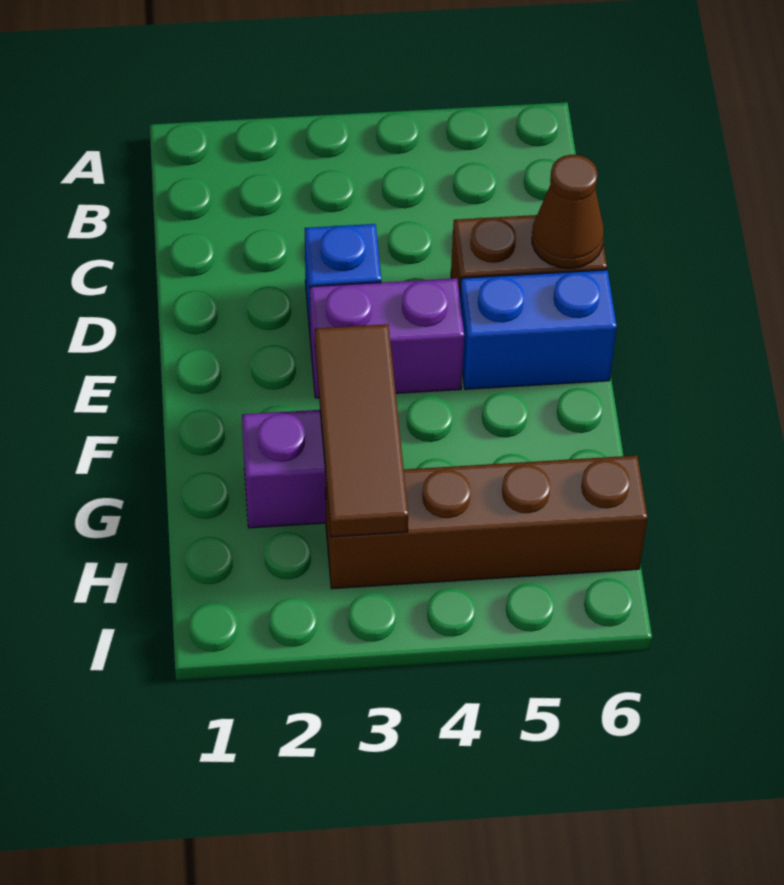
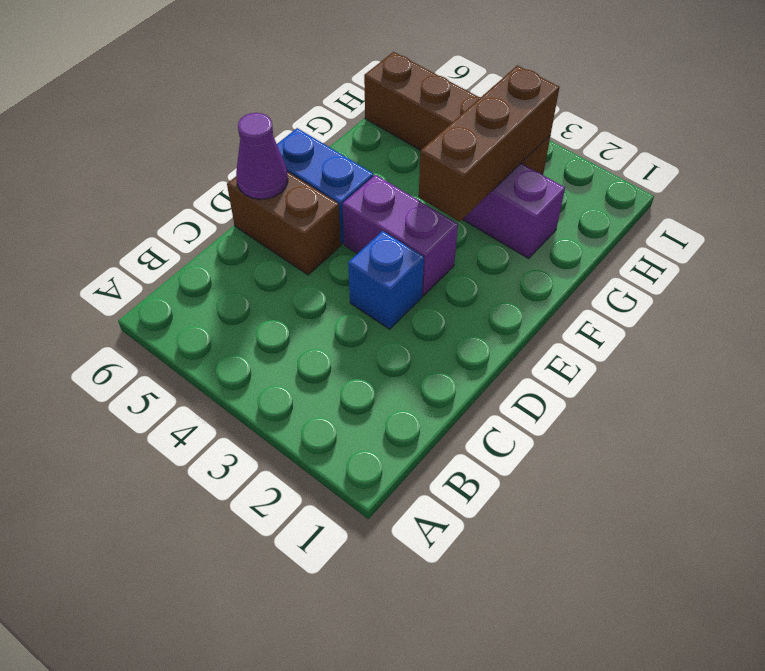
brown 1x1 cone [532,155,604,268] -> purple 1x1 cone [236,113,288,199]
brown 1x3 tile [315,324,408,537] -> brown 1x3 brick [419,65,559,222]

